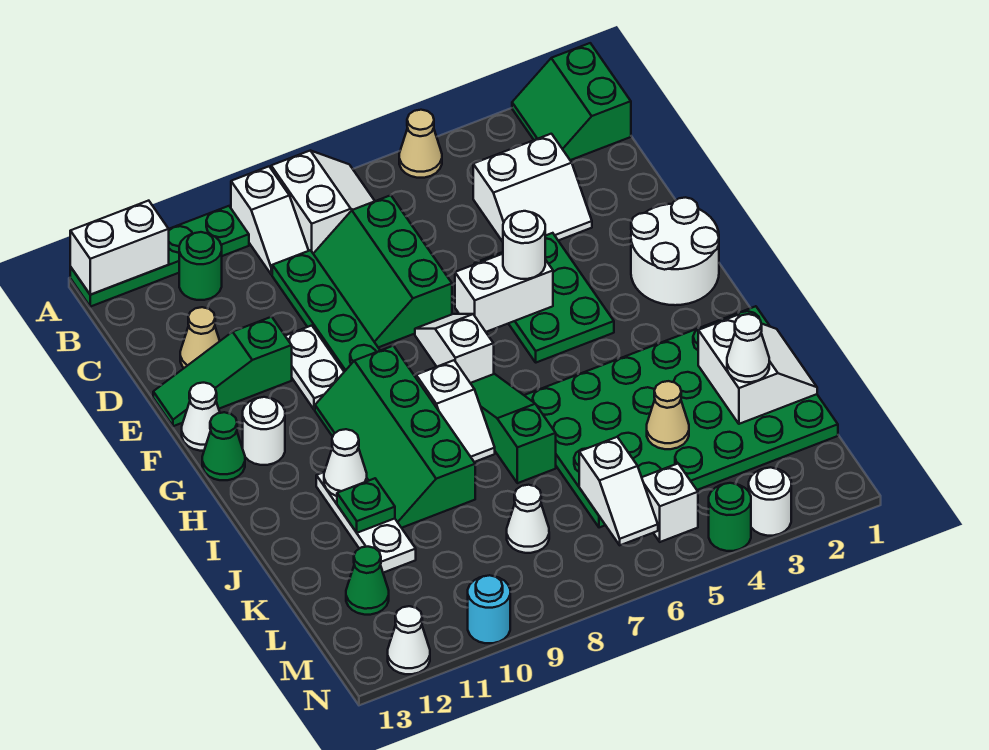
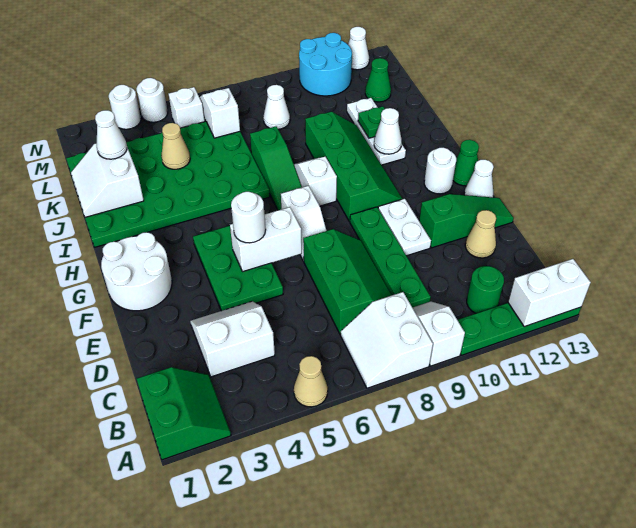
green 1x1 round brick [709,483,751,551] -> white 1x1 round brick [136,78,168,122]
cyan 1x1 round brick [468,575,510,643] -> cyan 2x2 round brick [299,33,352,96]

